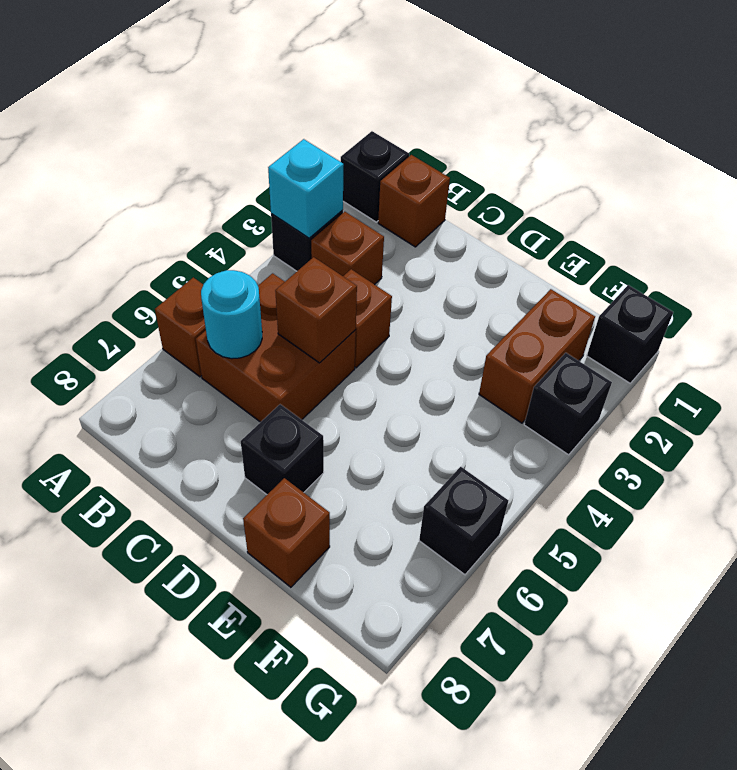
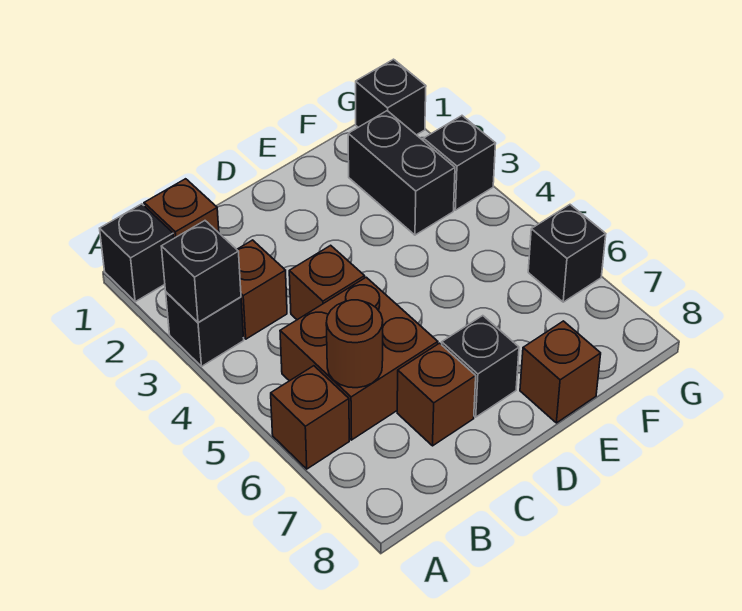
cyan 1x1 brick [268,139,344,238] -> black 1x1 brick [161,221,241,322]
cyan 1x1 round brick [201,270,262,359] -> brown 1x1 round brick [326,300,383,388]
brown 1x1 brick [275,257,357,363] -> brown 1x1 brick moved to [397,343,476,446]
brown 1x2 brick [479,289,595,423] -> black 1x2 brick [348,111,455,235]

